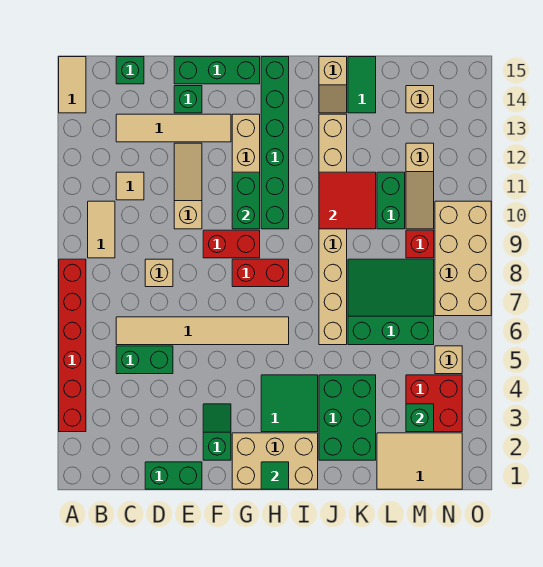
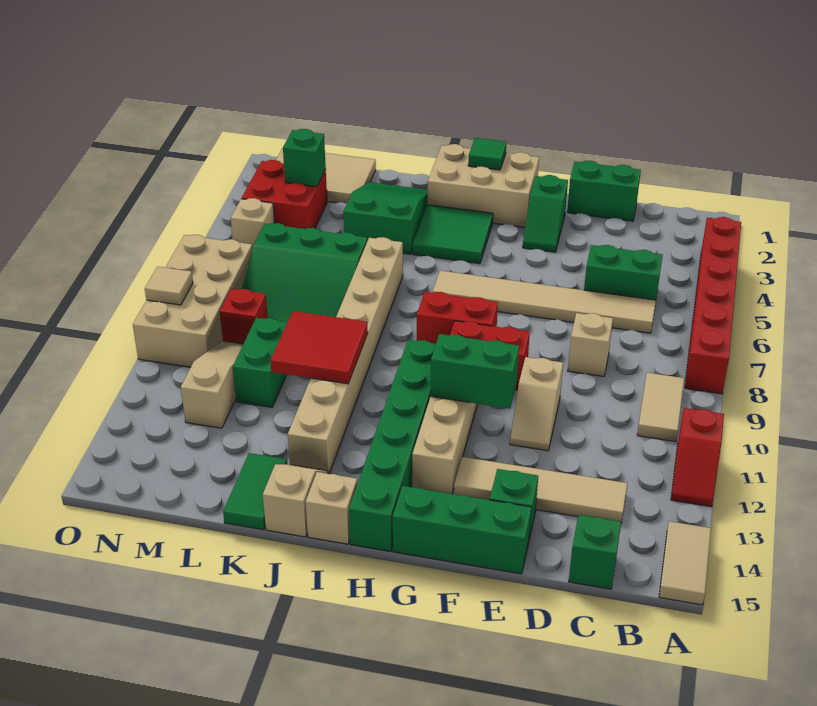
none -> red 1x2 slope [671,408,724,507]
tan 1x1 tile [116,172,144,200] -> tan 1x1 tile moved to [145,267,193,305]
tan 1x3 slope [174,143,202,229] -> tan 1x2 slope [510,357,563,451]
green 1x2 brick [232,172,260,229] -> green 1x2 brick turned to [430,334,519,408]
green 2x3 brick [319,375,376,460] -> green 2x3 slope [343,182,428,254]
tan 1x1 brick [406,86,434,113] -> tan 1x1 brick moved to [306,472,357,544]

